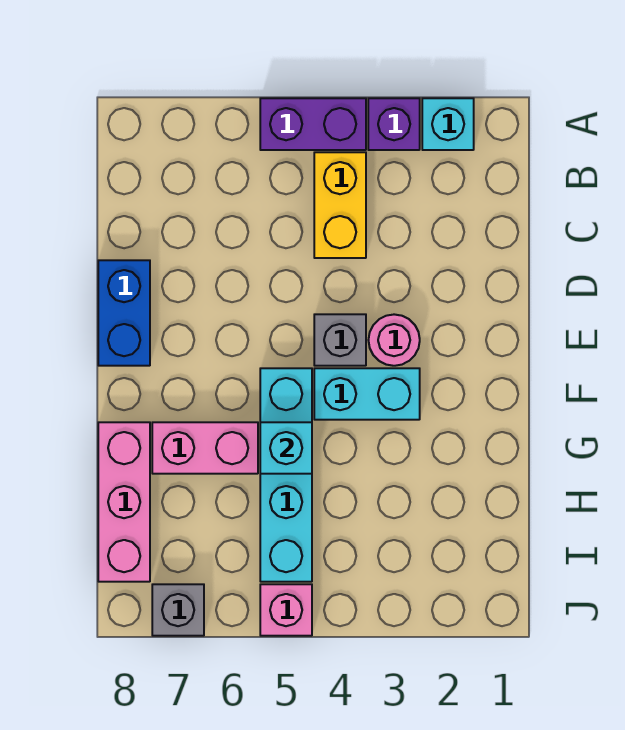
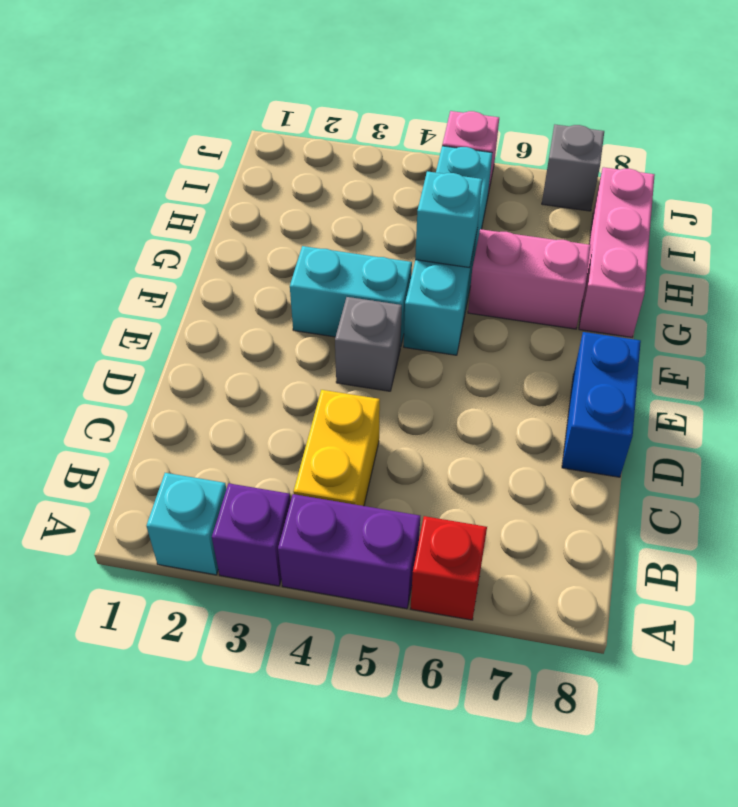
none -> red 1x1 brick [411,516,487,620]
pink 1x1 round brick [368,314,420,366] -> none

